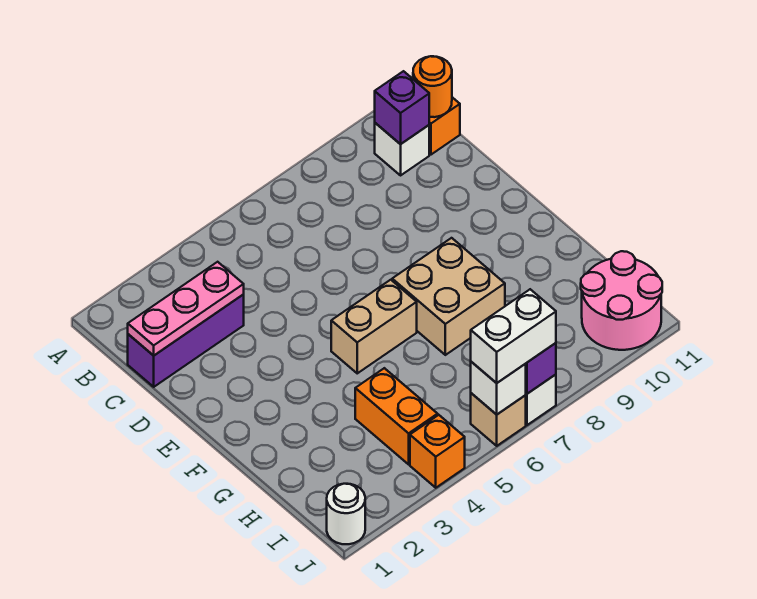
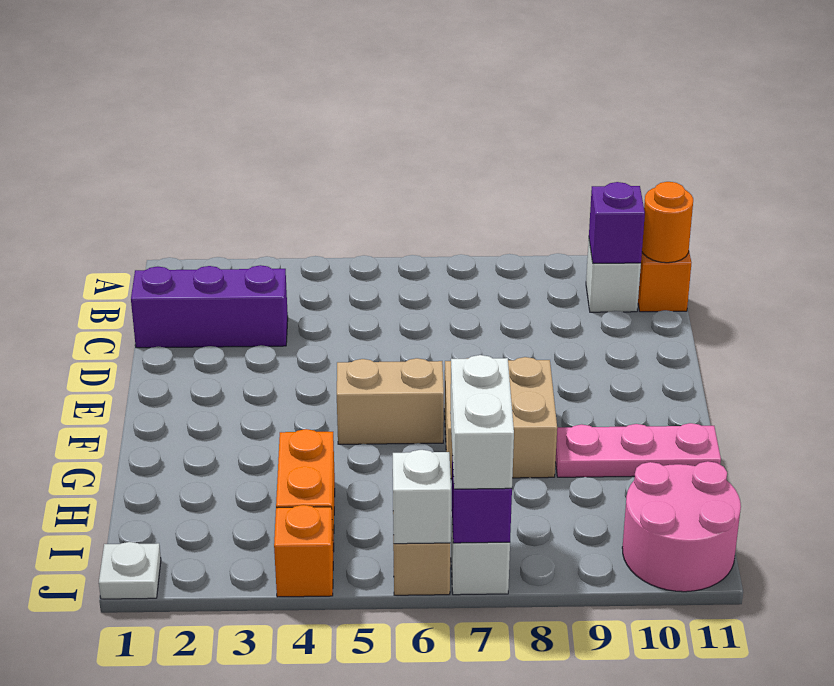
pink 1x3 plate [128,262,244,356] -> pink 1x3 plate moved to [556,423,721,477]
white 1x1 round brick [327,484,365,544] -> white 1x1 plate [99,542,161,599]
white 1x2 brick [471,289,556,383] -> white 1x2 brick turned to [450,355,514,489]

